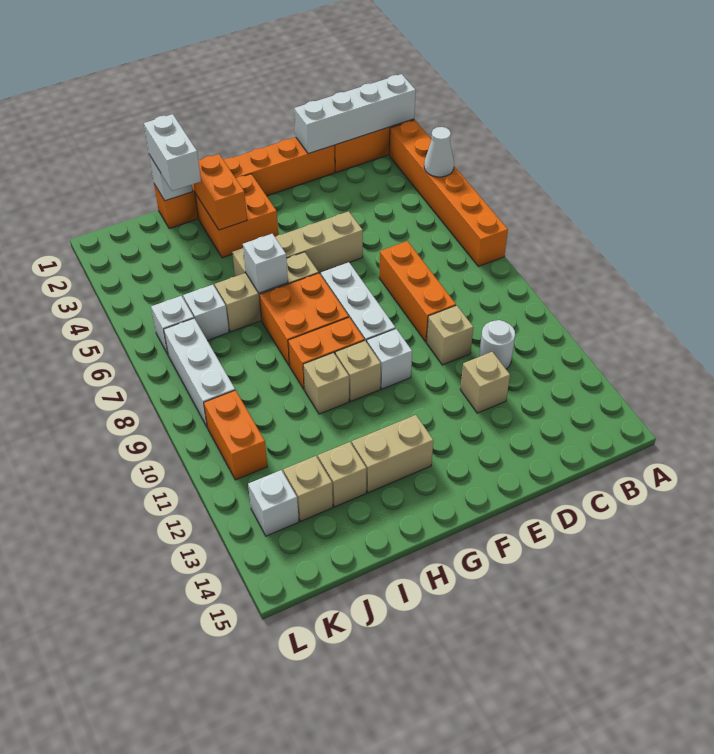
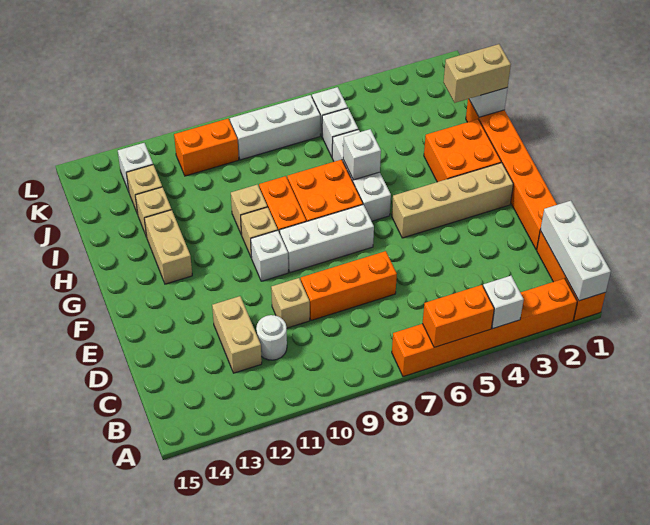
white 1x4 brick [294,74,416,154] -> white 1x3 brick [540,201,611,301]
white 1x1 cone [424,127,454,177] -> white 1x1 brick [483,276,524,328]
tan 1x1 brick [460,352,510,413] -> tan 1x2 brick [212,296,262,373]
tan 1x4 brick [232,211,363,277] -> tan 1x4 brick turned to [392,163,513,238]
tan 1x3 brick [215,252,318,332] -> white 1x3 brick [332,130,391,221]
orange 1x2 brick [194,154,247,230] -> orange 1x2 brick moved to [422,285,494,347]
white 1x2 brick [144,114,201,191] -> tan 1x2 brick [443,44,511,103]

